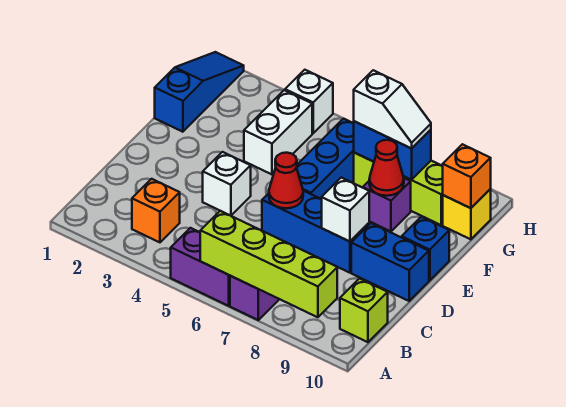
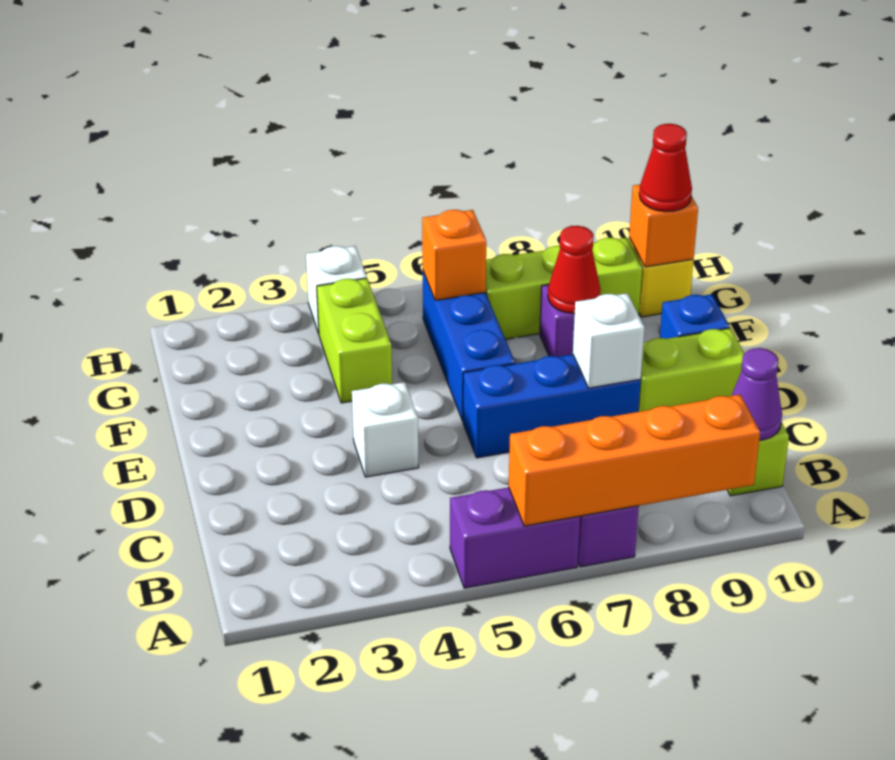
lime 1x4 brick [200,211,337,317] -> orange 1x4 brick [509,395,760,526]
orange 1x1 brick [132,179,180,242] -> orange 1x1 brick moved to [422,210,486,300]
none -> purple 1x1 cone [732,348,782,440]
red 1x1 cone [269,153,303,208] -> red 1x1 cone moved to [639,124,692,212]
blue 1x2 brick [351,223,429,301] -> lime 1x2 brick [638,328,744,412]
blue 1x3 slope [155,52,244,132] -> none
white 1x2 brick [244,90,312,174] -> lime 1x2 brick [317,278,392,403]
blue 1x2 brick [354,121,431,180] -> none
white 1x2 slope [354,70,431,149] -> none

